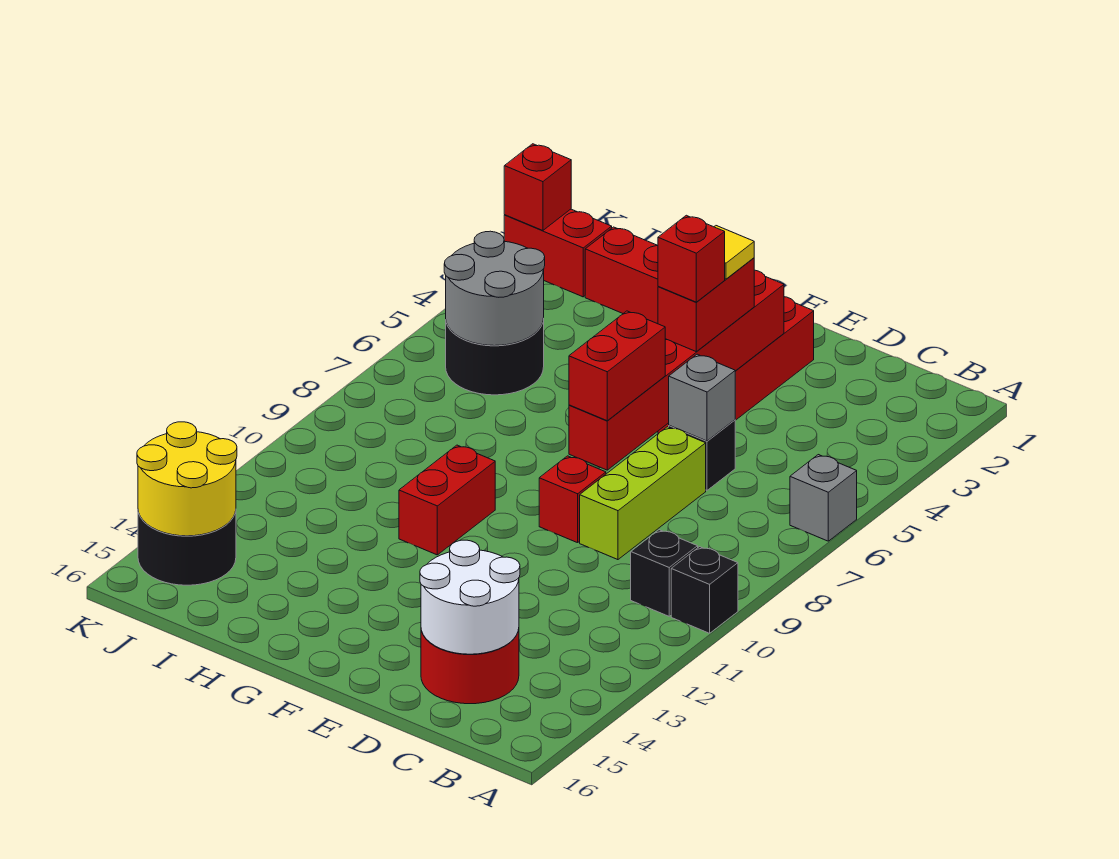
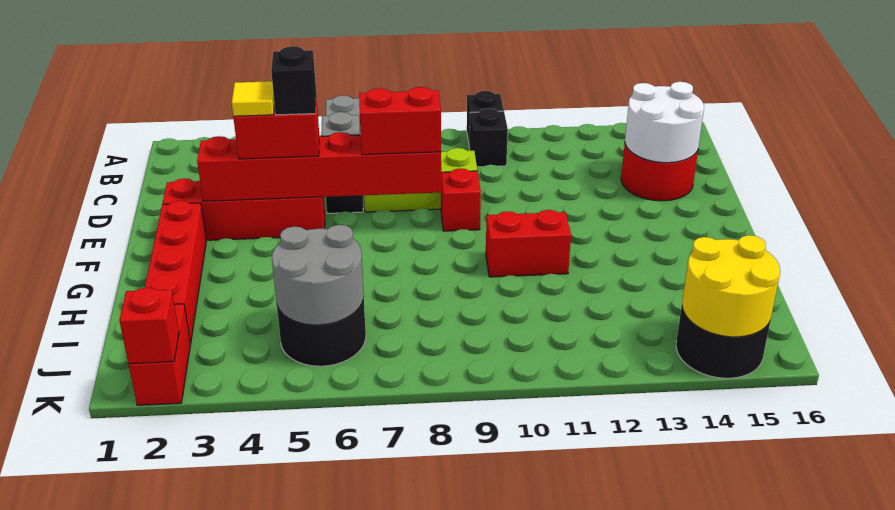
red 1x1 brick [658,215,725,302] -> black 1x1 brick [271,46,316,115]

